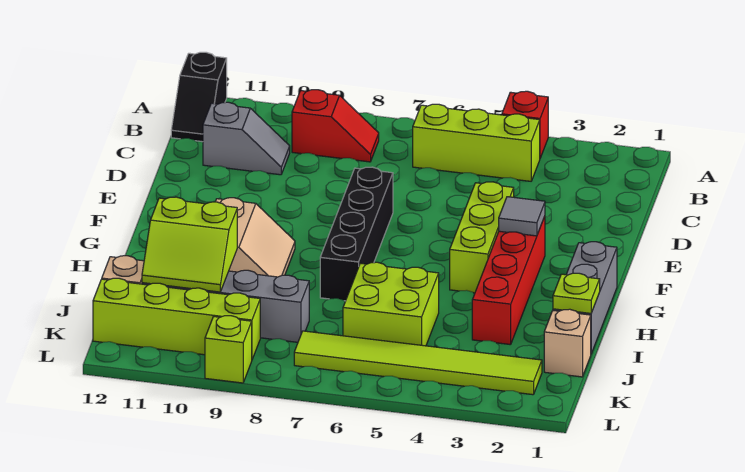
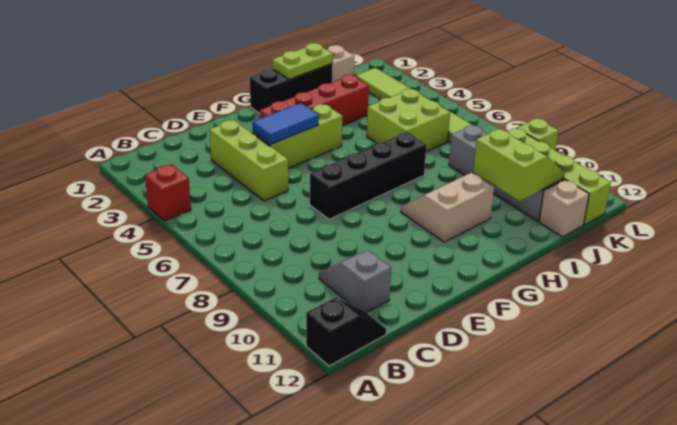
lime 1x3 brick [413,104,540,181] -> lime 1x3 brick moved to [209,120,288,201]
red 1x2 slope [292,90,379,162] -> none
none -> blue 1x2 tile [252,103,319,144]
grey 1x1 tile [499,197,545,236] -> none
grey 1x3 brick [553,242,617,353] -> black 1x3 brick [250,64,333,113]
lime 1x1 plate [553,273,600,313] -> lime 1x2 plate [273,43,333,79]

